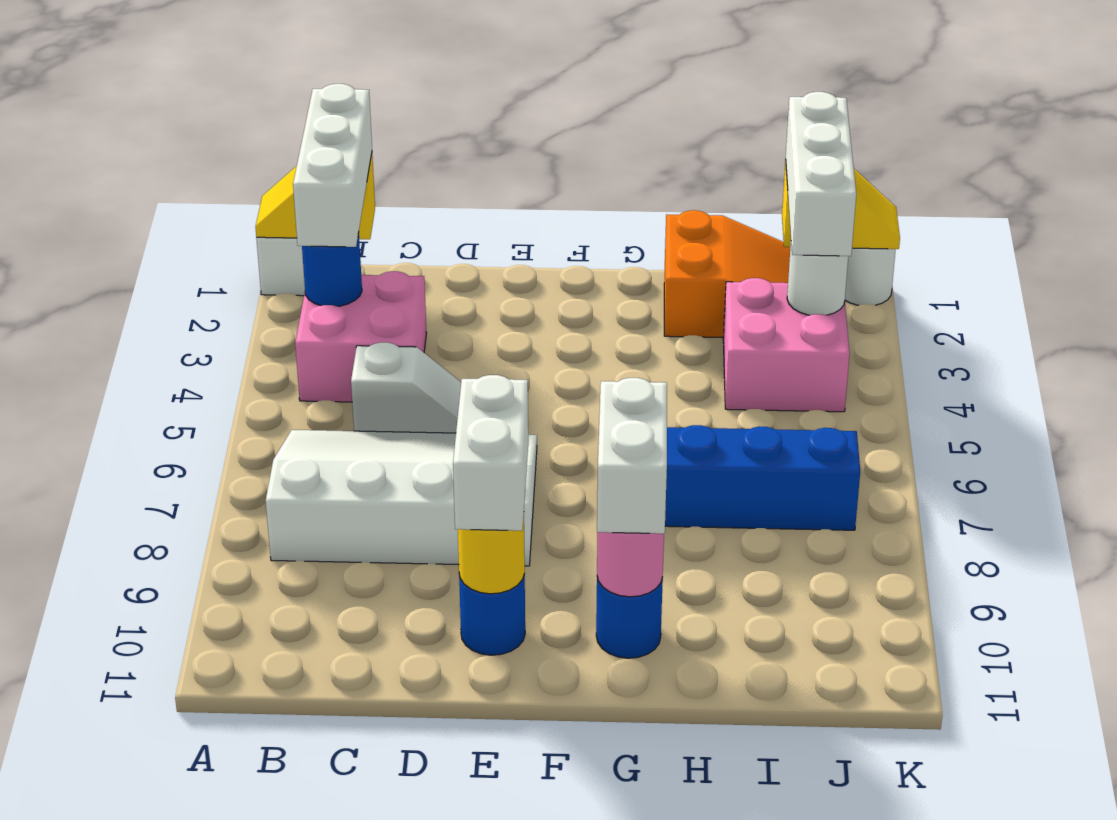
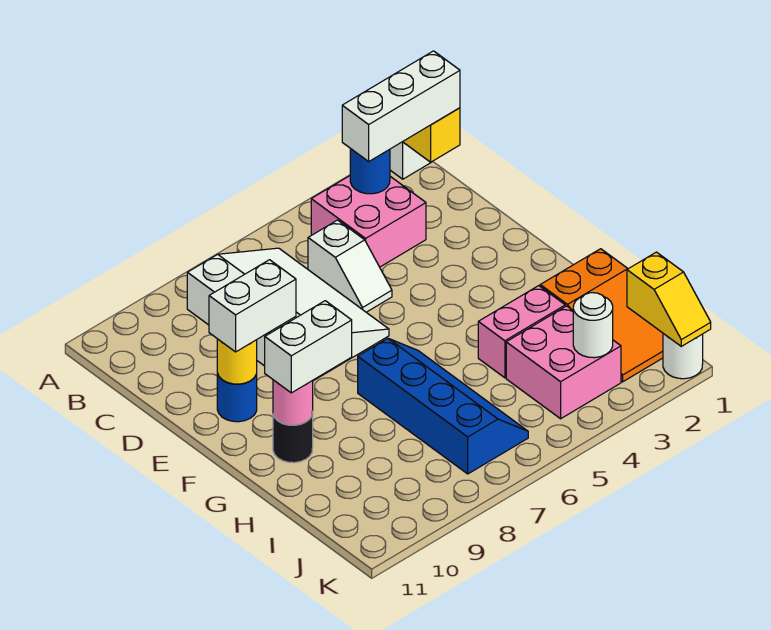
blue 1x1 round brick [596,577,663,658] -> black 1x1 round brick [273,412,313,463]
none -> pink 1x2 brick [478,286,565,378]
white 1x3 brick [786,92,856,256] -> none

